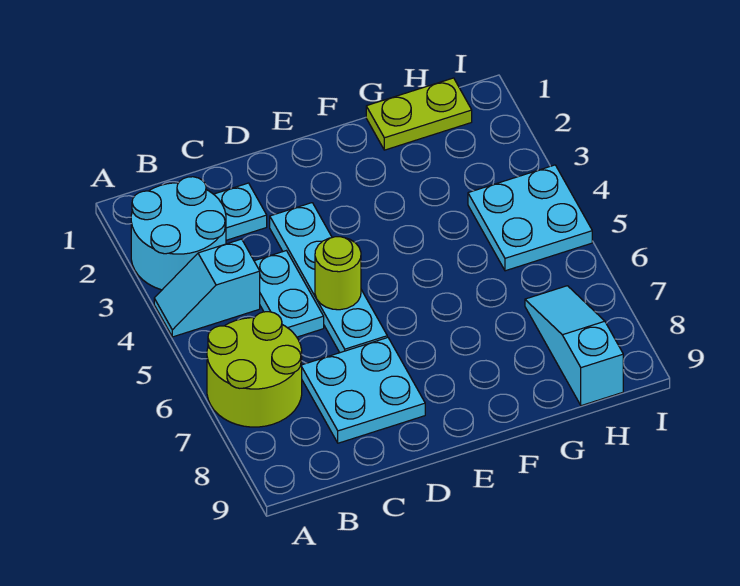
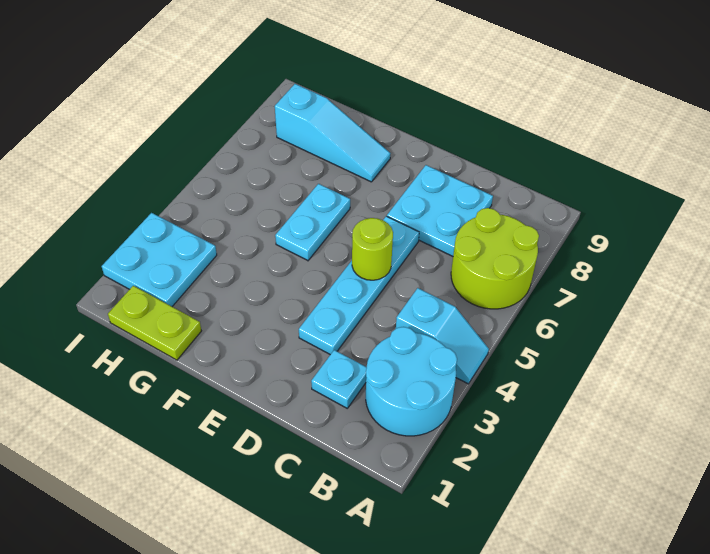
cyan 1x2 plate [254,251,324,337] -> cyan 1x2 plate moved to [275,184,350,261]
cyan 2x2 plate [468,165,592,271] -> cyan 2x2 plate moved to [102,213,217,306]
cyan 1x3 slope [525,286,623,406] -> cyan 1x3 slope turned to [275,84,390,182]

